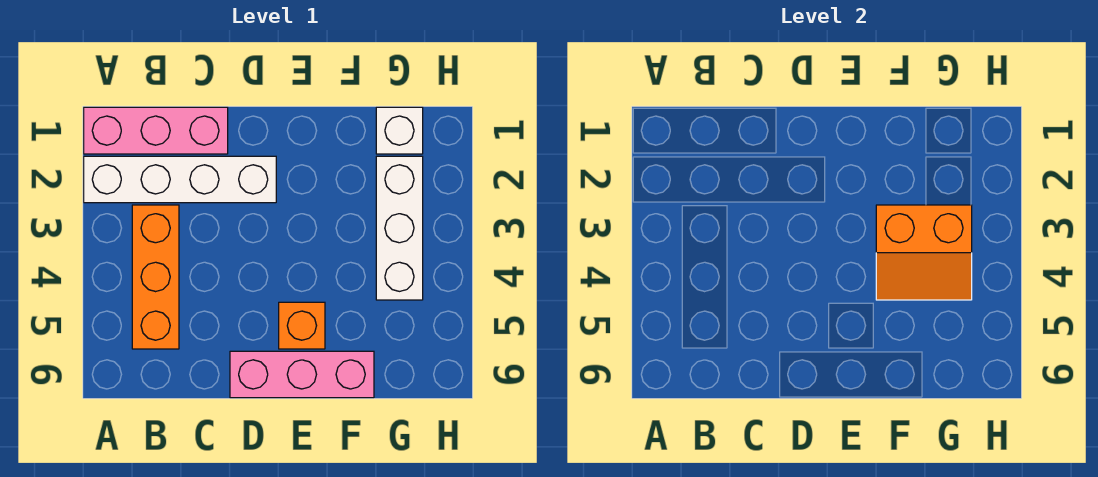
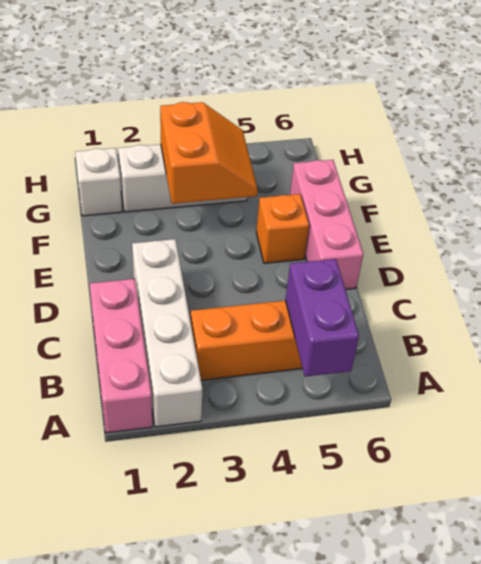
none -> purple 1x2 brick [285,259,359,377]

